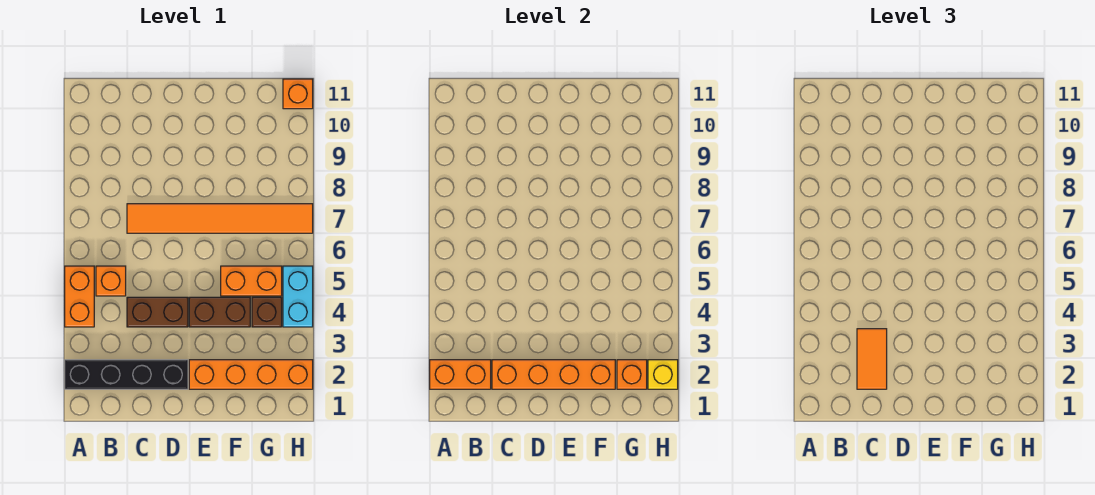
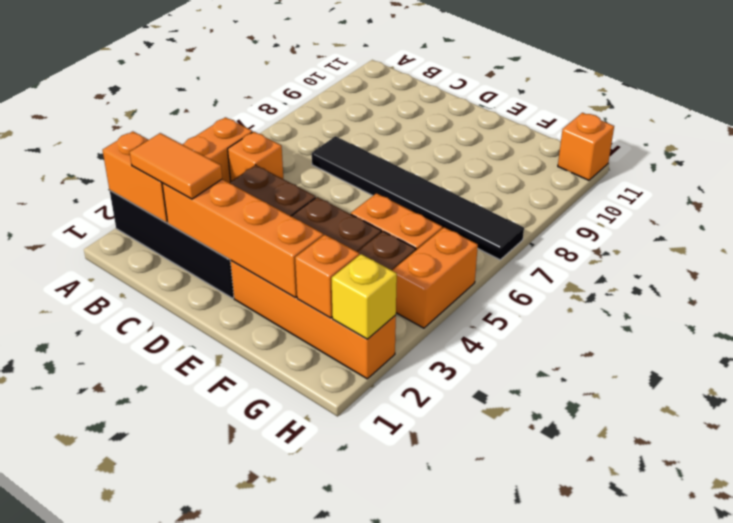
orange 1x2 tile [857,329,887,389] -> orange 1x2 tile turned to [130,133,222,199]
orange 1x6 tile [127,204,313,233] -> black 1x6 tile [312,136,524,260]
cyan 1x2 brick [283,266,313,327] -> orange 1x2 brick [392,227,478,328]

